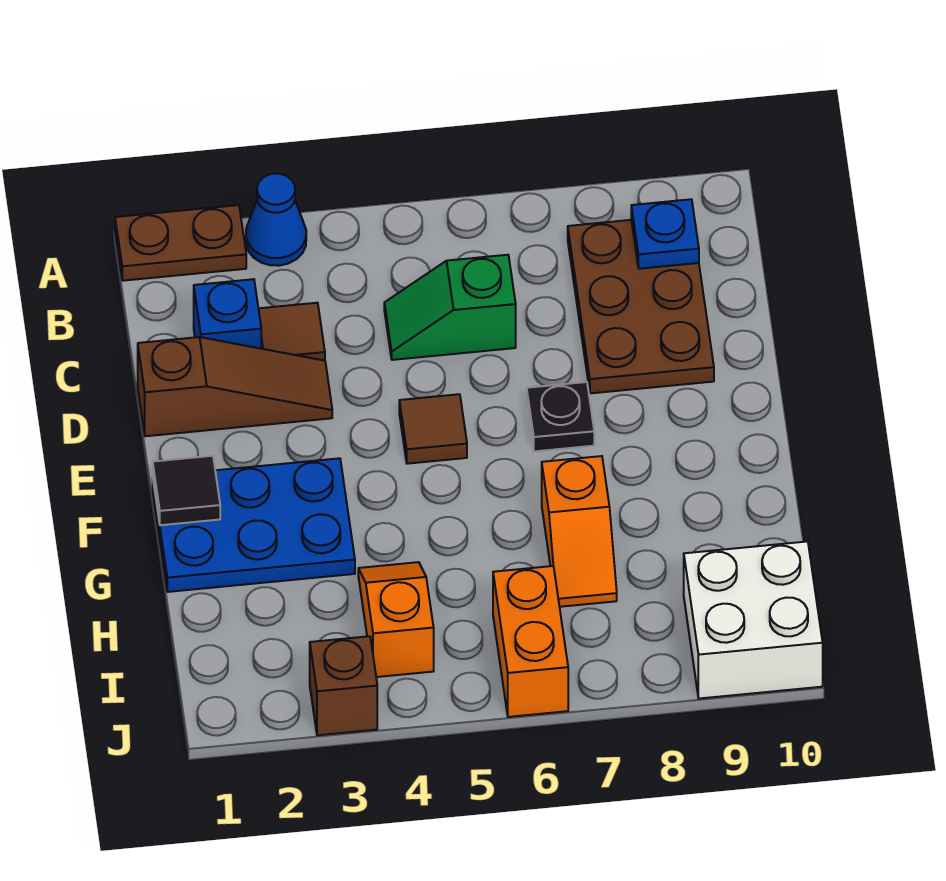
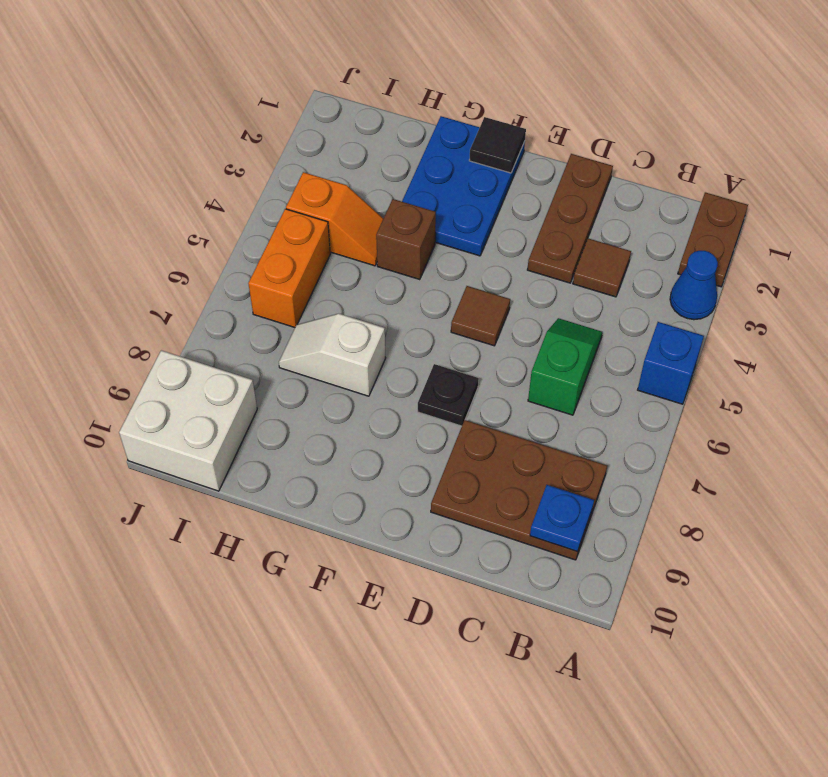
blue 1x1 brick [194,279,261,349] -> blue 1x1 brick moved to [638,322,704,404]
brown 1x3 slope [138,337,332,436] -> brown 1x3 plate [527,154,613,283]
orange 1x2 slope [542,456,617,607] -> white 1x2 slope [279,314,385,396]
orange 1x2 brick [493,566,568,717] -> orange 1x2 brick turned to [248,209,330,327]
brown 1x1 brick [310,636,377,735] -> brown 1x1 brick moved to [376,199,436,279]

